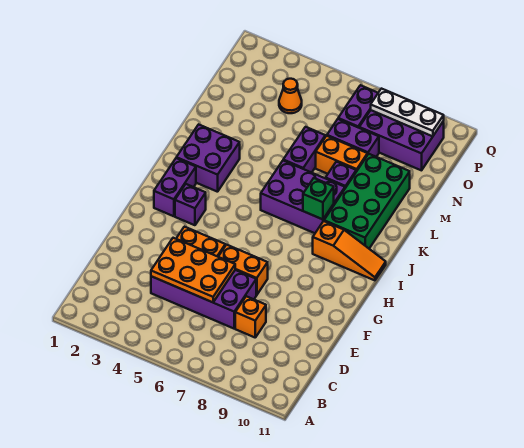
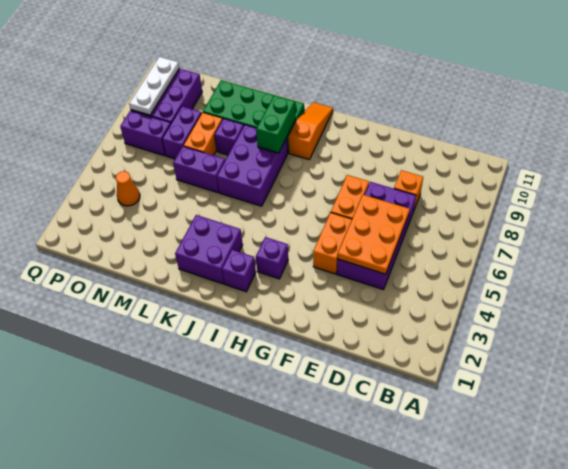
purple 1x2 brick [154,158,196,216] -> purple 1x1 brick [222,250,256,292]
green 1x1 brick [303,178,334,219] -> green 1x2 brick [256,95,296,153]

